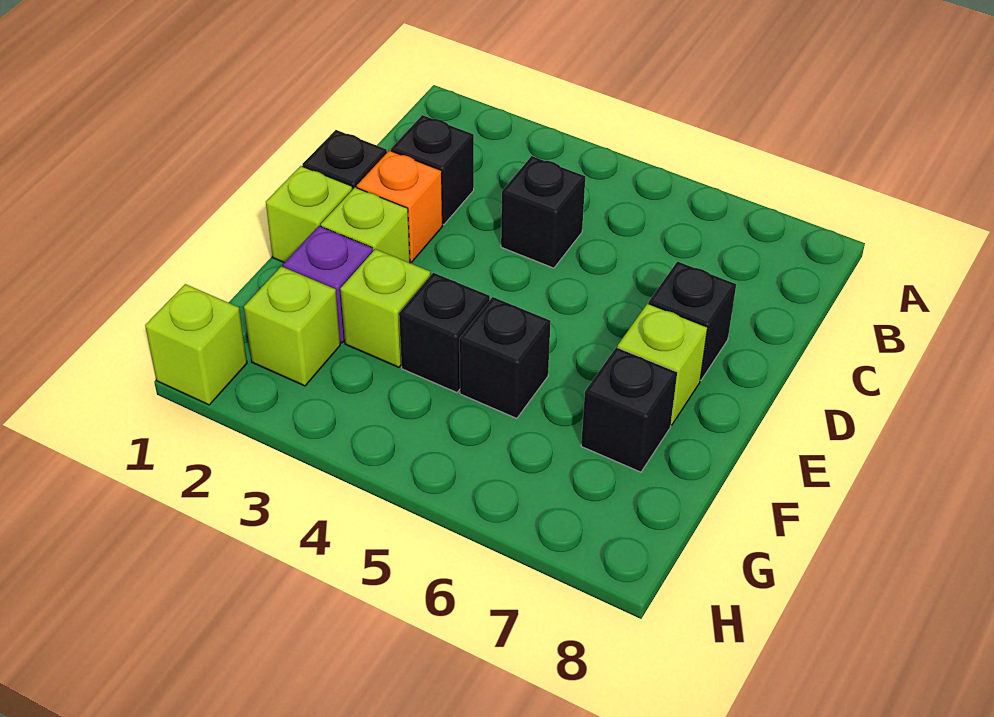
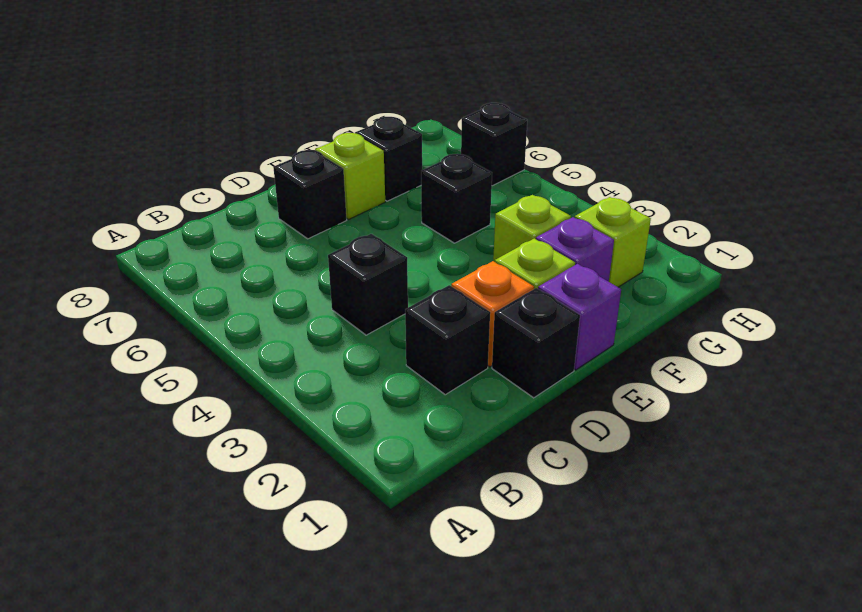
lime 1x1 brick [266,166,352,263] -> purple 1x1 brick [538,264,621,370]
black 1x1 brick [399,273,490,393] -> black 1x1 brick moved to [461,103,527,186]
lime 1x1 brick [145,284,247,405] -> none

